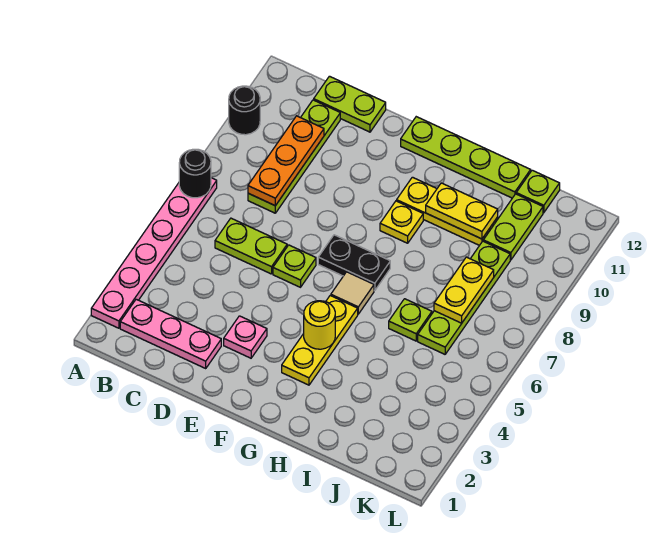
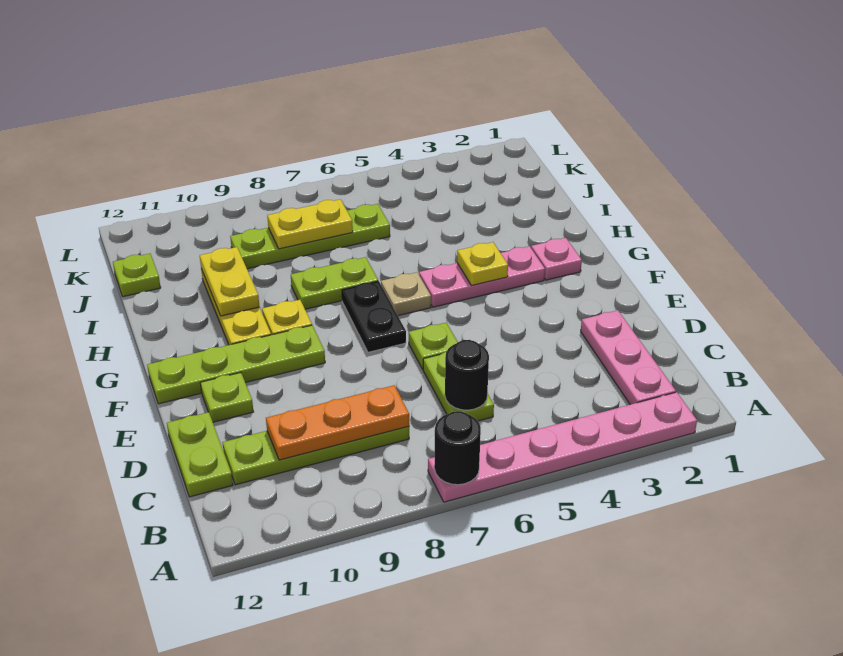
black 1x1 round brick [229,86,260,135] -> black 1x1 round brick moved to [445,340,489,410]
pink 1x1 plate [224,316,267,358] -> pink 1x1 plate moved to [531,238,582,280]
lime 1x4 plate [401,117,531,198] -> lime 1x4 plate turned to [147,325,325,404]
yellow 1x3 plate [282,296,358,385] -> pink 1x3 plate [419,246,545,307]
yellow 1x1 round brick [304,301,335,349] -> yellow 1x1 plate [457,242,508,286]
tan 1x1 tile [331,272,374,314] -> tan 1x1 plate [381,272,431,316]
lime 1x1 plate [389,299,432,341] -> lime 1x1 plate moved to [200,373,253,422]
lime 1x2 plate [483,194,543,260] -> lime 1x2 plate moved to [291,257,378,309]

